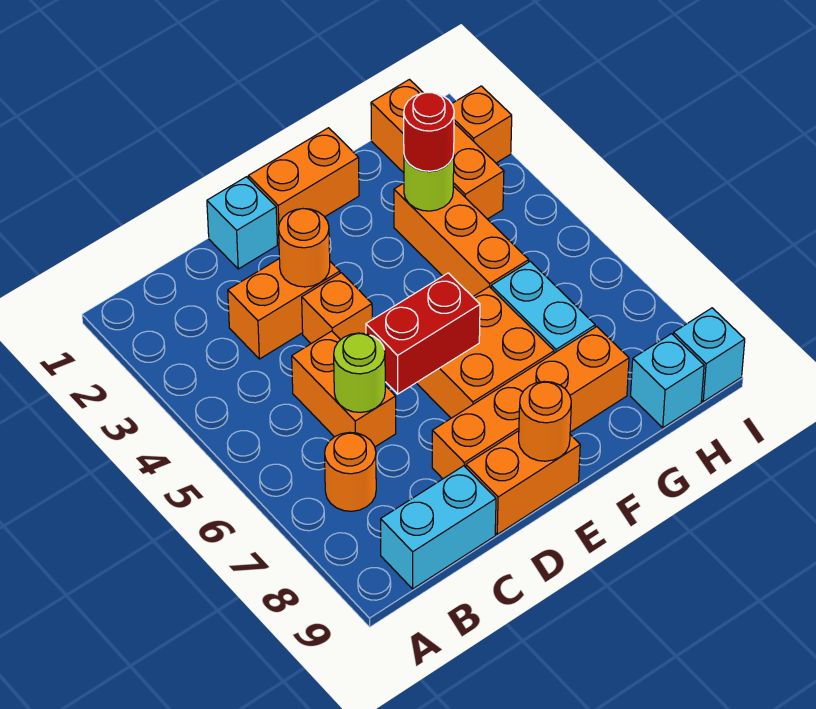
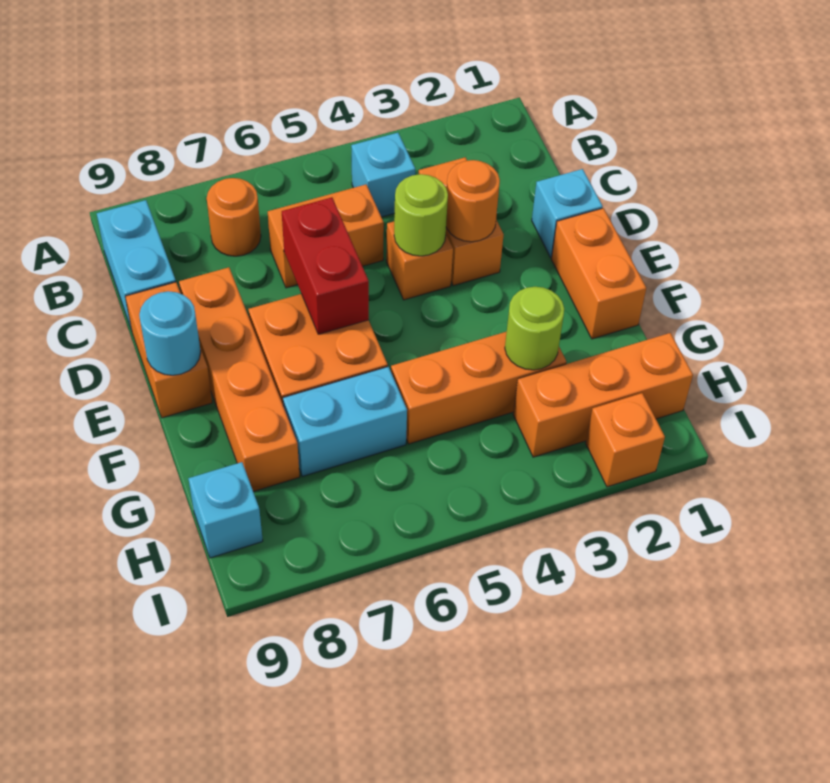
lime 1x1 round brick [334,333,385,412] -> lime 1x1 round brick moved to [394,174,448,256]
orange 1x1 round brick [519,381,571,461] -> cyan 1x1 round brick [139,291,201,375]
red 1x1 round brick [404,93,454,171] -> none
cyan 1x1 brick [673,308,745,402] -> cyan 1x1 brick moved to [351,133,415,217]

